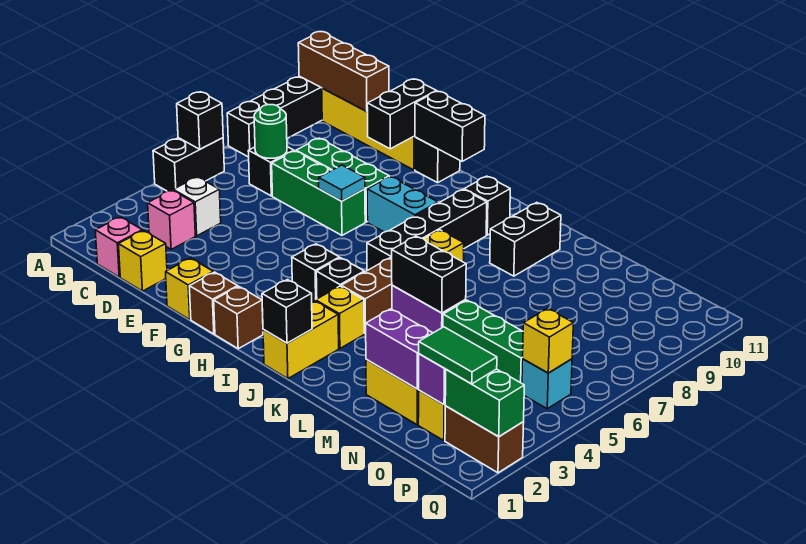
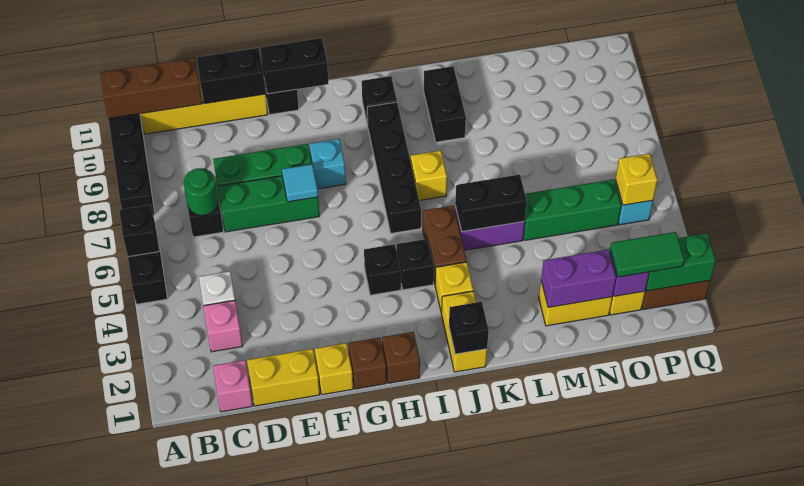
yellow 1x1 brick [118,231,167,291] -> yellow 1x2 brick [247,349,320,406]
black 1x2 brick [367,79,436,149] -> black 1x2 brick turned to [197,48,266,104]
cyan 1x2 brick [367,176,438,232] -> cyan 1x1 brick [309,139,346,189]

